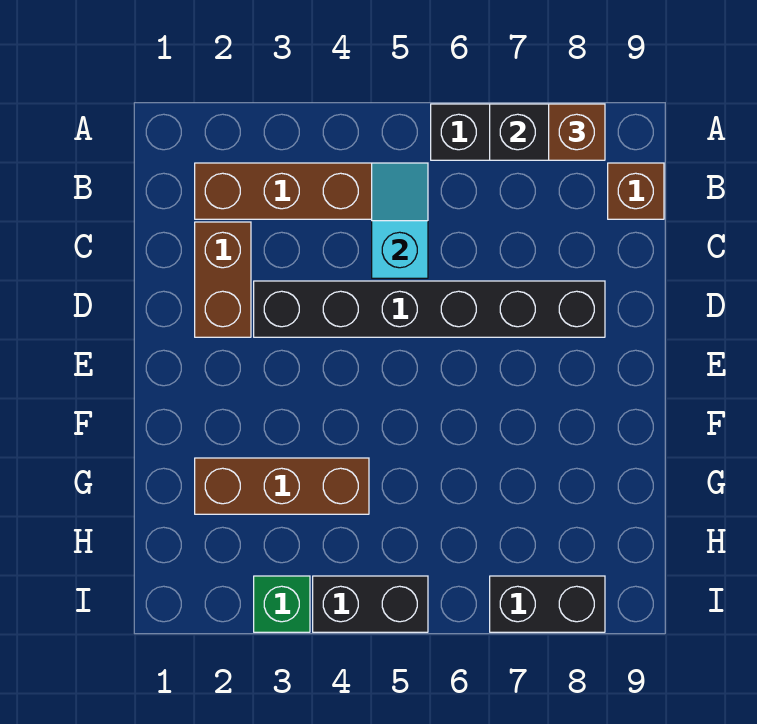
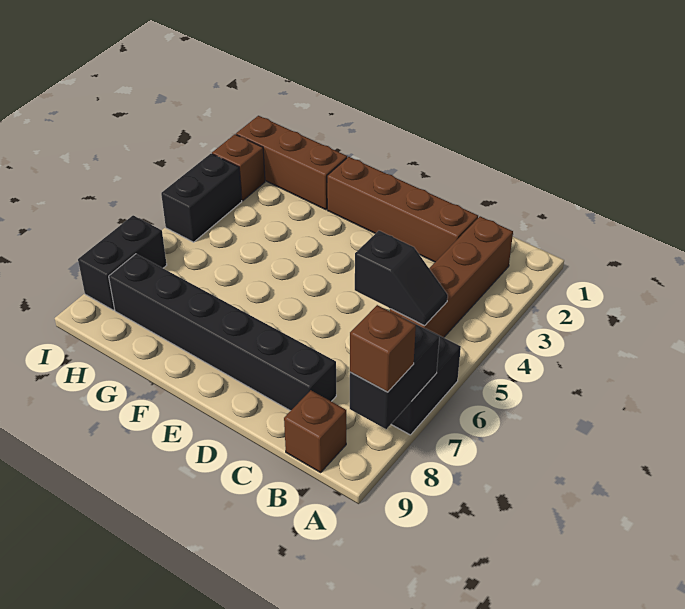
cyan 1x2 slope [372,163,428,278] -> black 1x2 slope [355,231,448,326]
brown 1x2 brick [195,222,251,337] -> brown 1x4 brick [327,157,478,262]
black 1x6 brick [254,281,605,337] -> black 1x6 brick turned to [109,254,336,411]
brown 1x3 brick [195,458,369,514] -> brown 1x3 brick turned to [236,116,347,210]
green 1x1 brick [254,576,310,632] -> brown 1x1 brick [212,134,265,201]

